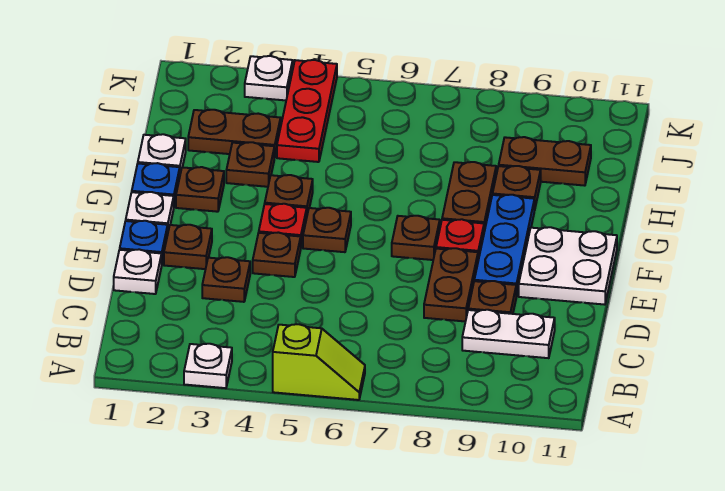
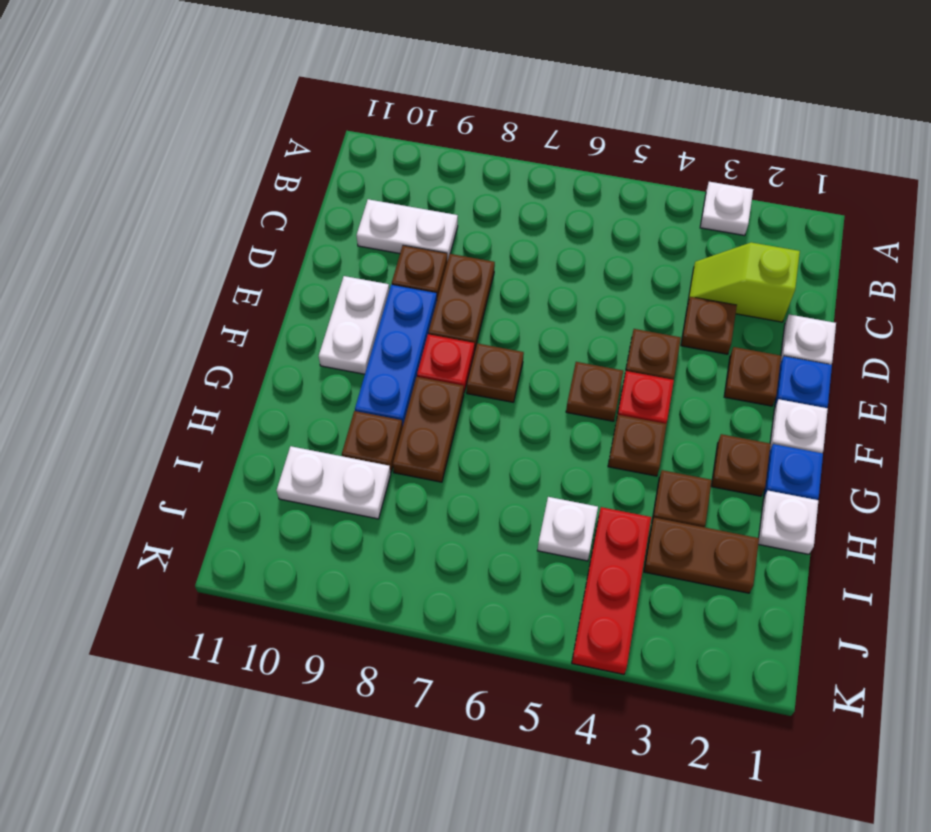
lime 1x2 slope [273,324,365,400] -> lime 1x2 slope moved to [688,242,800,322]
white 2x2 plate [519,227,617,305] -> white 1x2 plate [319,276,389,374]
brown 1x2 plate [499,137,591,186] -> white 1x2 plate [277,446,391,519]
white 1x1 plate [245,56,293,100] -> white 1x1 plate moved to [537,497,598,561]

